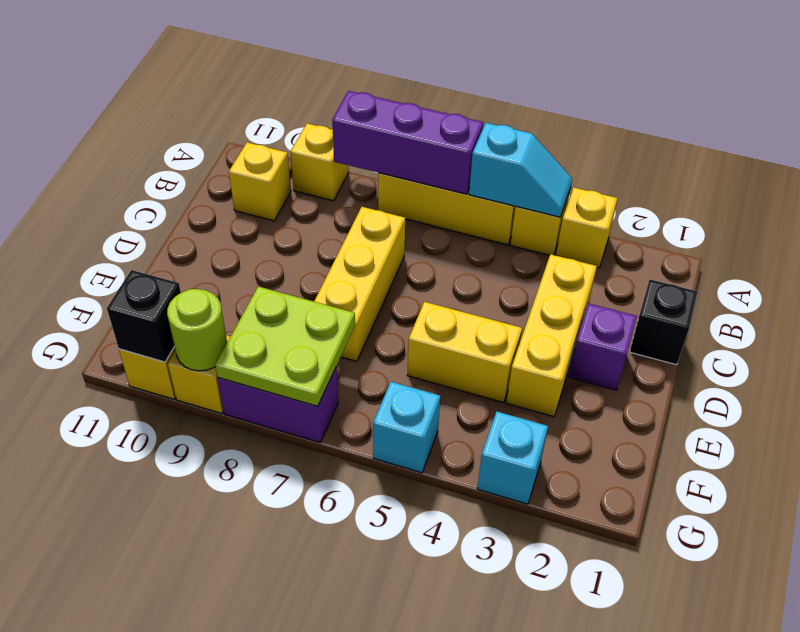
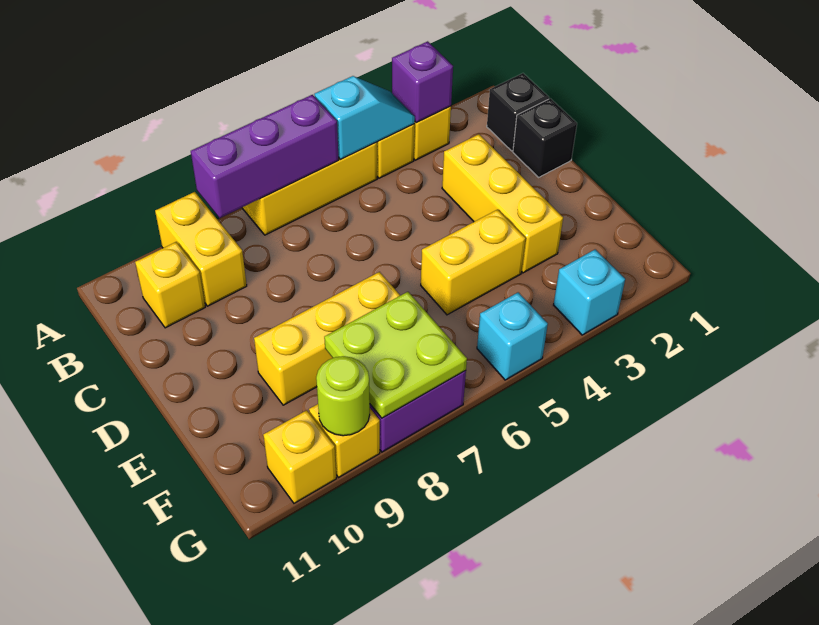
yellow 1x1 brick [291,124,349,201] -> yellow 1x2 brick [155,192,247,306]
yellow 1x3 brick [314,207,405,362] -> yellow 1x3 brick turned to [254,272,400,405]
purple 1x1 brick [569,303,637,390] -> purple 1x1 brick moved to [392,41,453,123]
black 1x1 brick [107,270,181,362] -> black 1x1 brick moved to [487,73,549,151]

